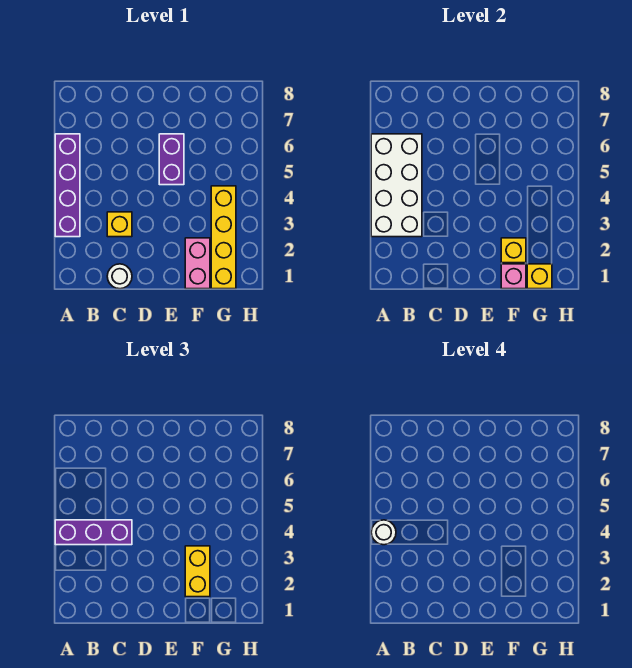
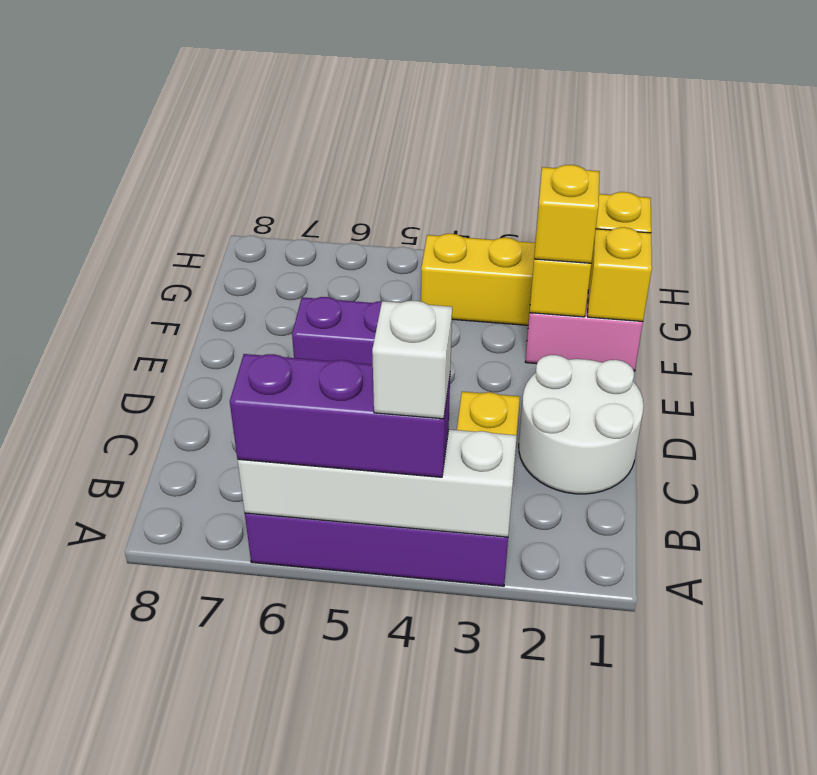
white 2x4 brick [371,134,422,237] -> white 1x4 brick [238,430,517,537]
purple 1x3 brick [55,520,132,545] -> purple 1x3 brick turned to [230,354,450,477]
white 1x1 round brick [371,520,396,545] -> white 1x1 brick [372,301,452,419]
white 1x1 round brick [107,264,132,289] -> white 2x2 round brick [519,355,644,494]
pink 1x1 brick [501,264,526,289] -> yellow 1x1 brick [588,227,652,322]
yellow 1x2 brick [185,546,210,597] -> yellow 1x1 brick [534,165,600,263]

